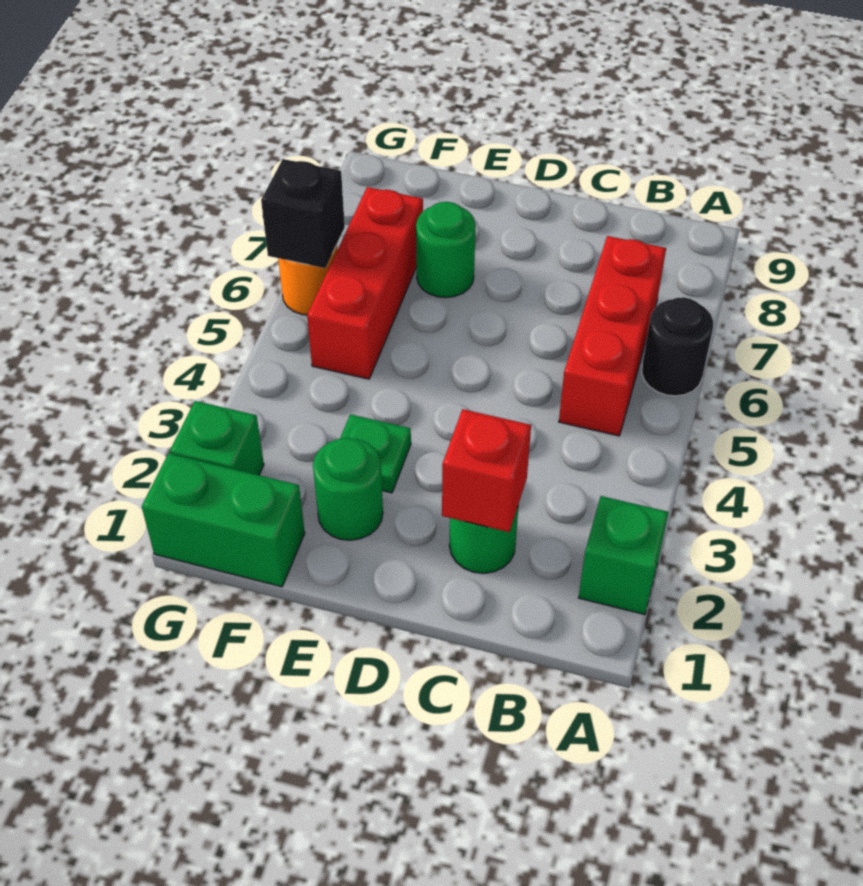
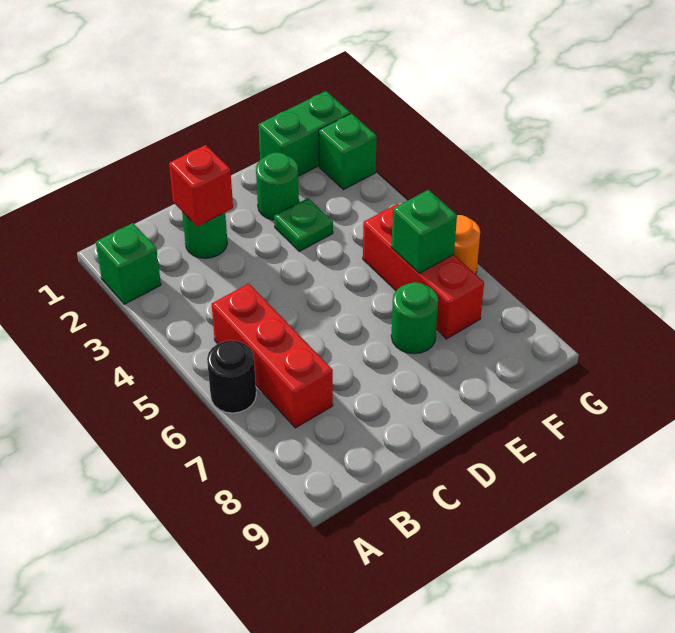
none -> green 1x1 brick [392,190,457,273]
black 1x1 brick [261,159,345,268] -> none

